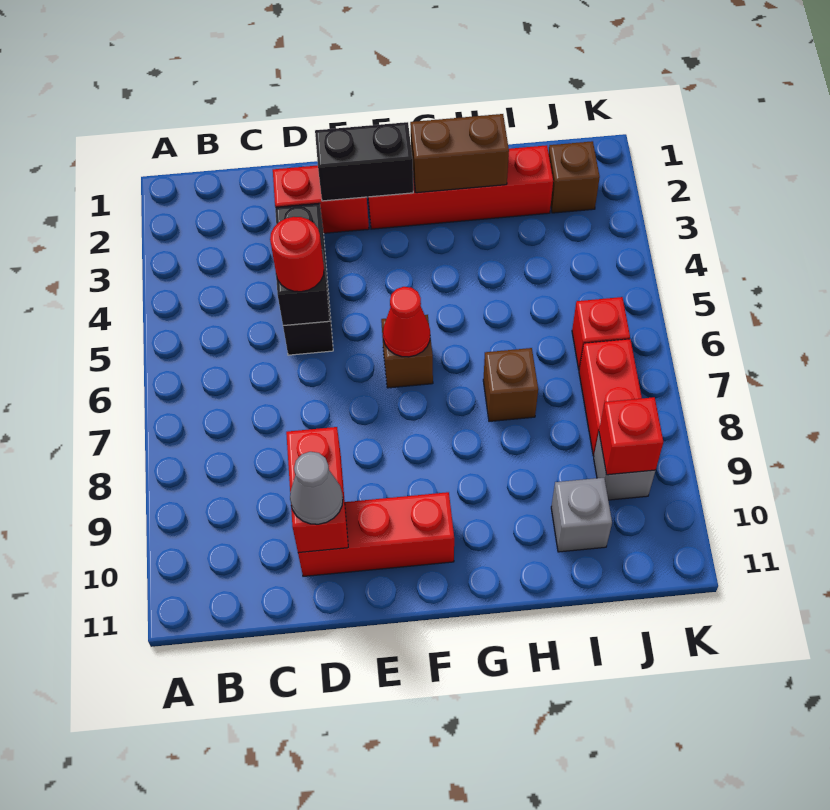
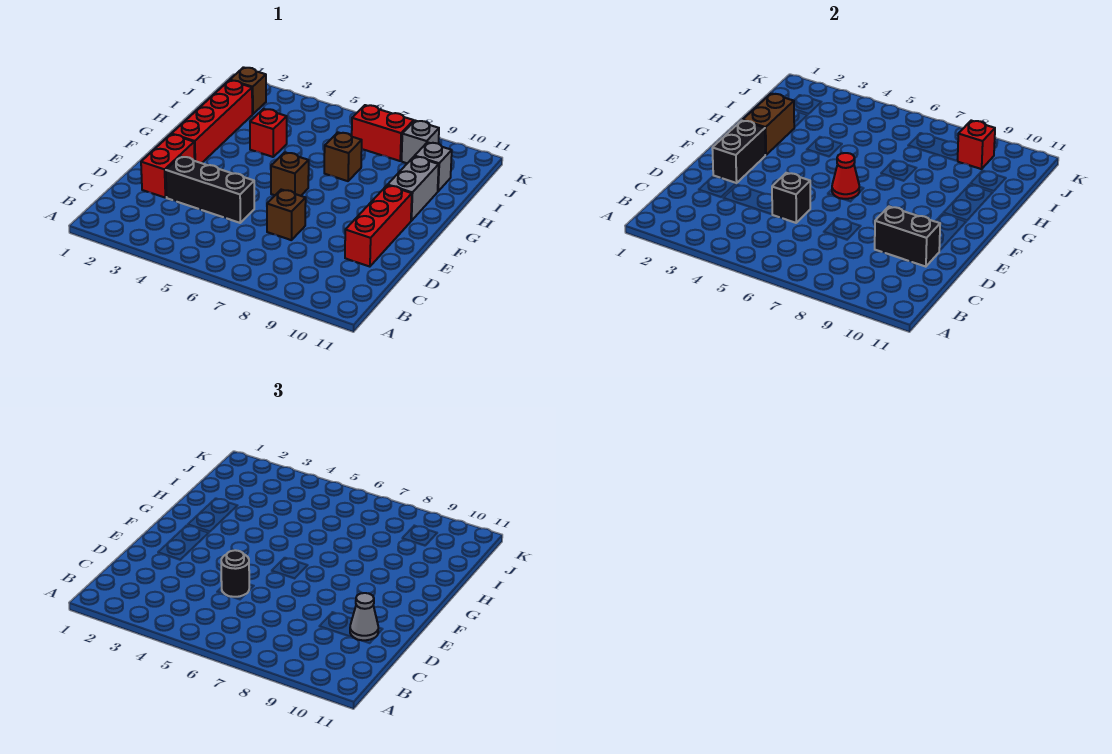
red 1x1 round brick [270,217,324,292] -> black 1x1 round brick [221,550,249,597]
none -> brown 1x1 brick [267,190,306,240]
red 1x2 brick [286,427,348,553] -> black 1x2 brick [875,207,940,267]
none -> grey 1x2 brick [388,156,439,221]
red 1x1 brick [572,297,630,369] -> red 1x1 brick moved to [250,109,287,157]

